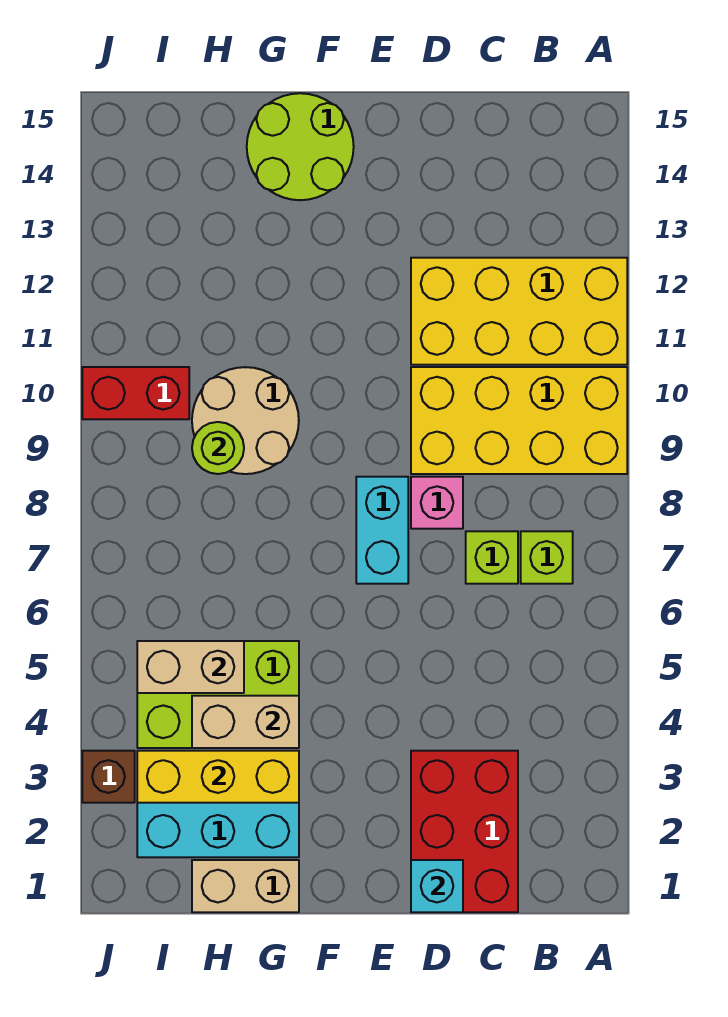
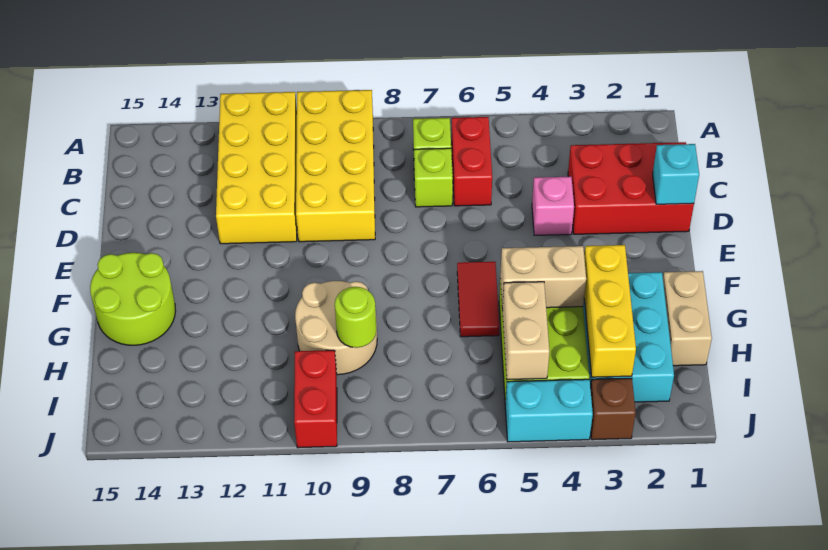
none -> red 1x2 brick [451,117,492,206]
pink 1x1 brick [411,477,463,529] -> pink 1x1 brick moved to [532,177,574,235]
cyan 1x2 brick [356,477,408,584] -> cyan 1x2 brick moved to [505,379,593,442]
none -> red 1x2 tile [457,262,499,337]
tan 1x2 brick [192,696,299,748] -> tan 1x2 brick turned to [500,246,586,308]

